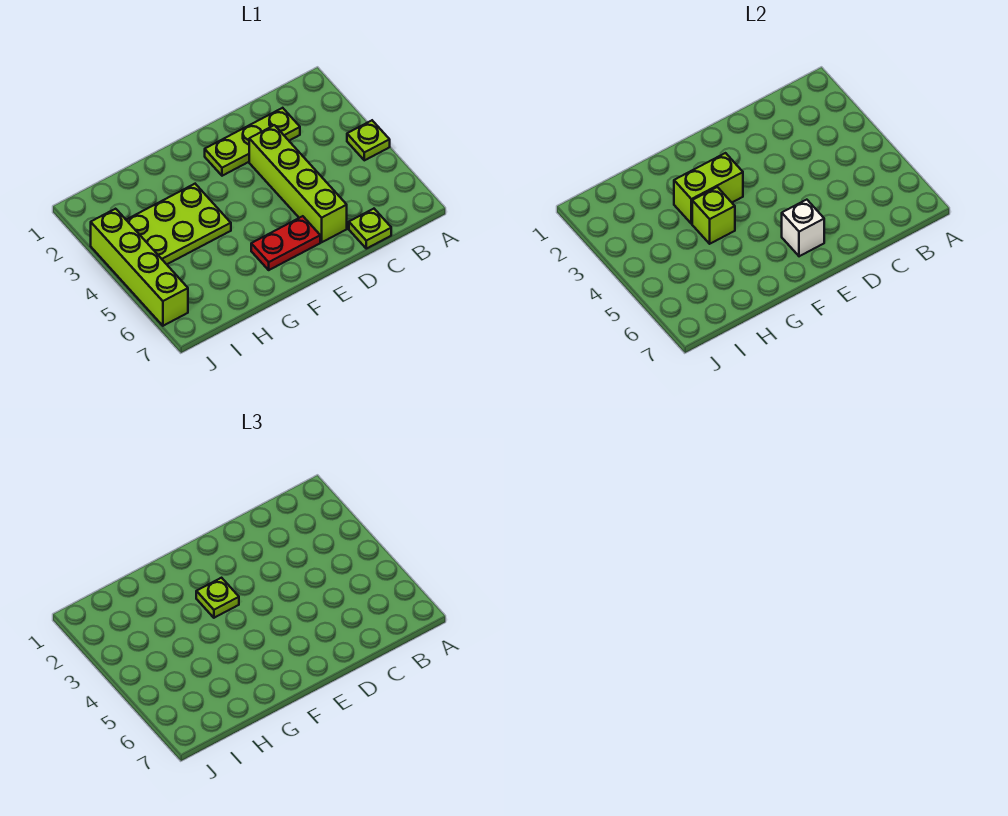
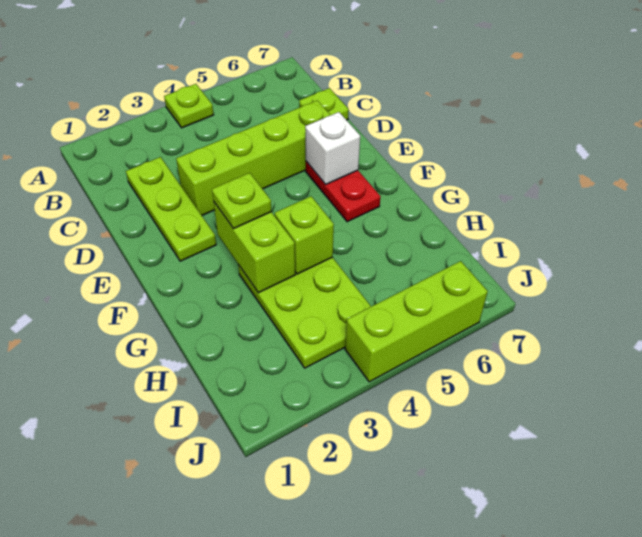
lime 1x4 brick [91,209,188,326] -> lime 1x3 brick [345,261,488,382]

